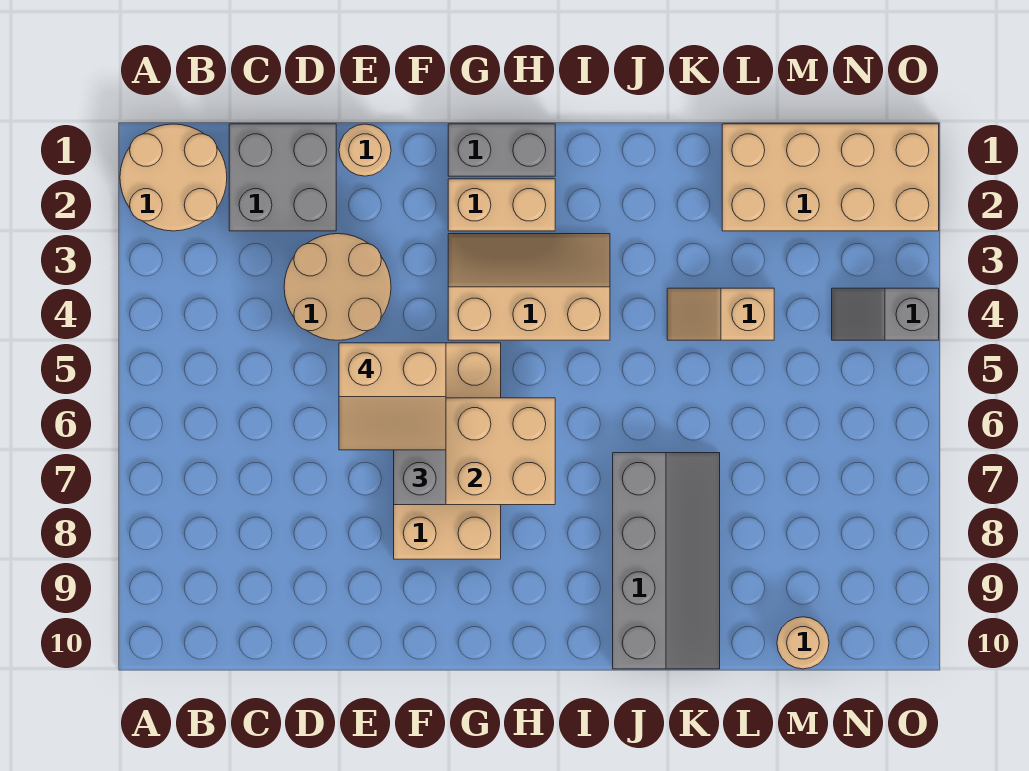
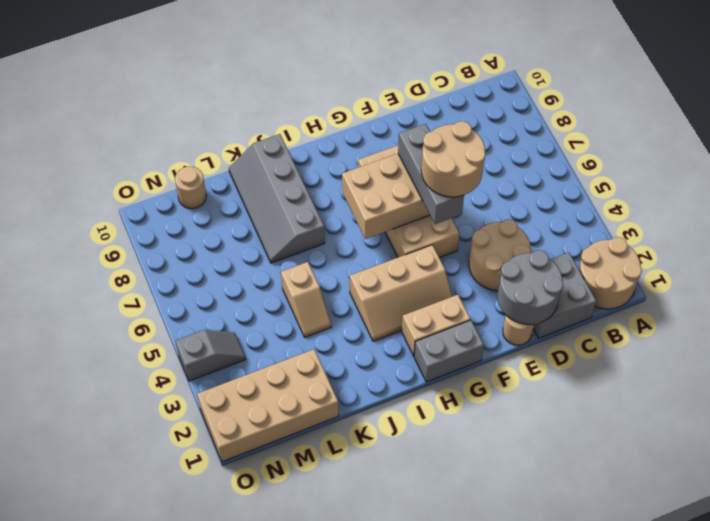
none -> grey 2x2 round brick [498,250,563,324]
tan 2x2 slope [339,343,446,450] -> tan 2x2 round brick [421,121,485,197]
tan 1x2 slope [667,288,774,340] -> tan 1x2 slope turned to [281,262,331,337]

